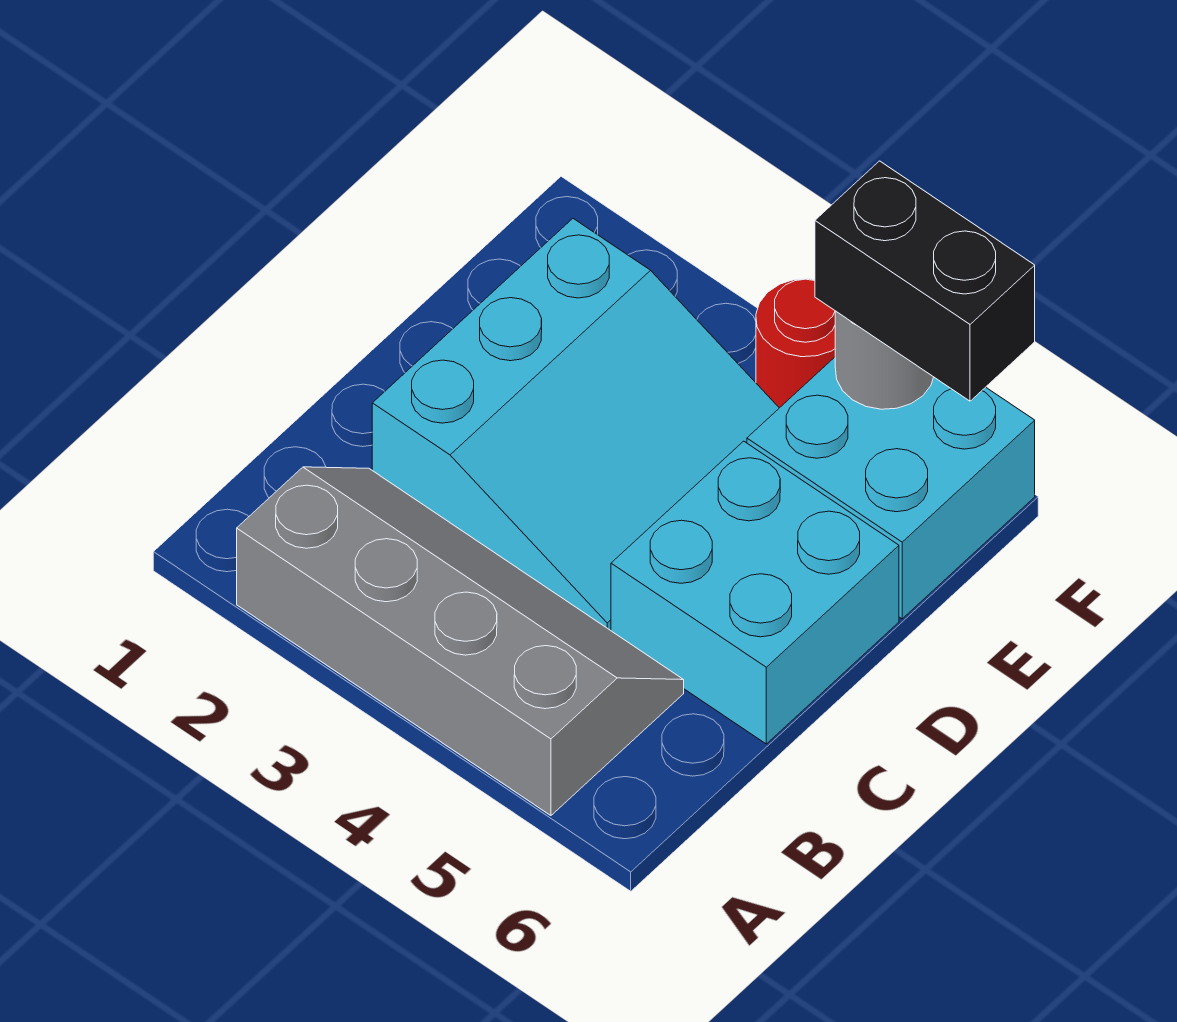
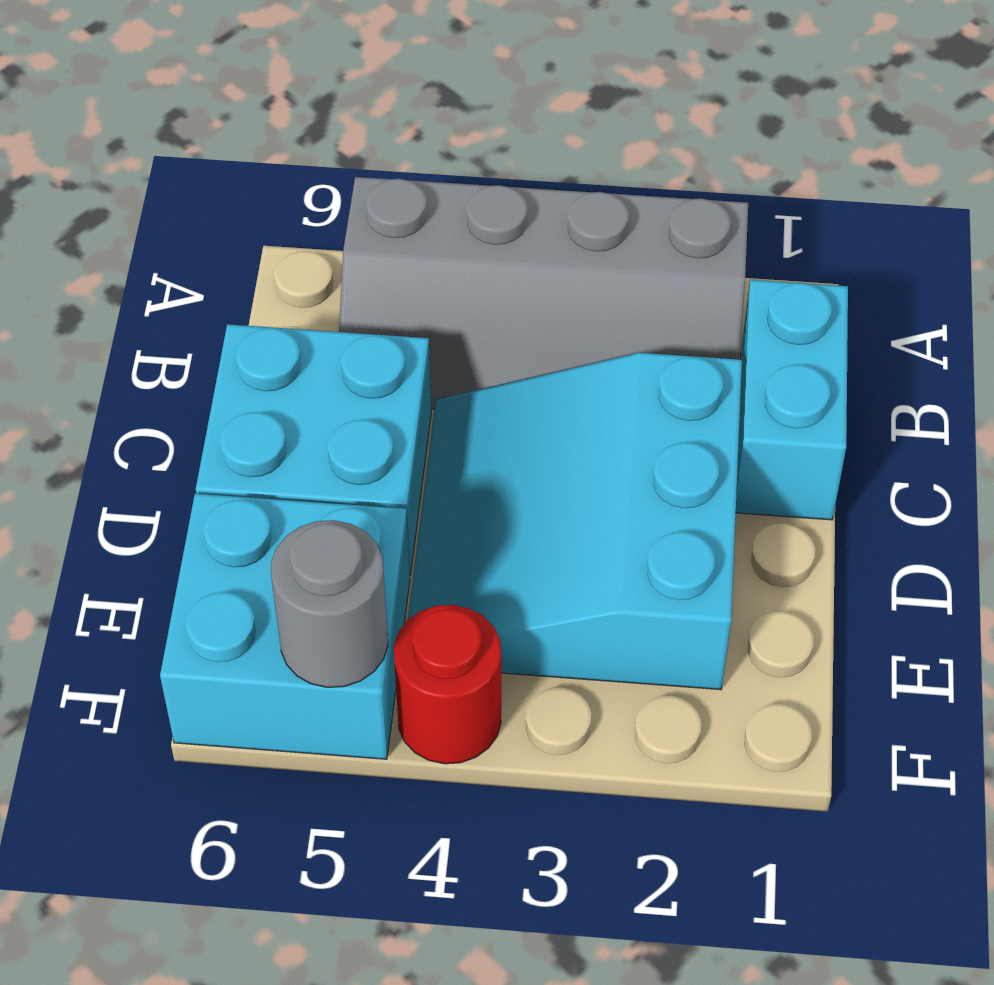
none -> cyan 1x2 brick [736,280,848,520]
black 1x2 brick [815,161,1035,401] -> none

